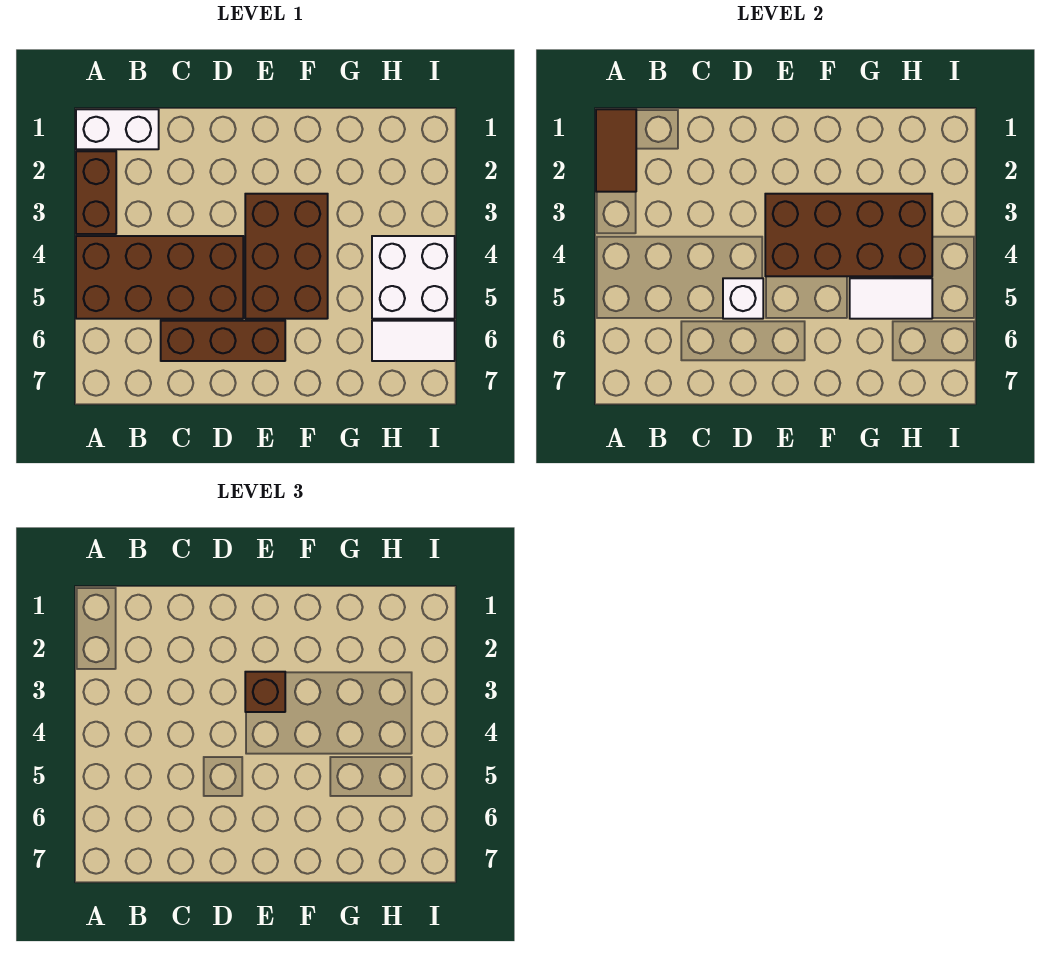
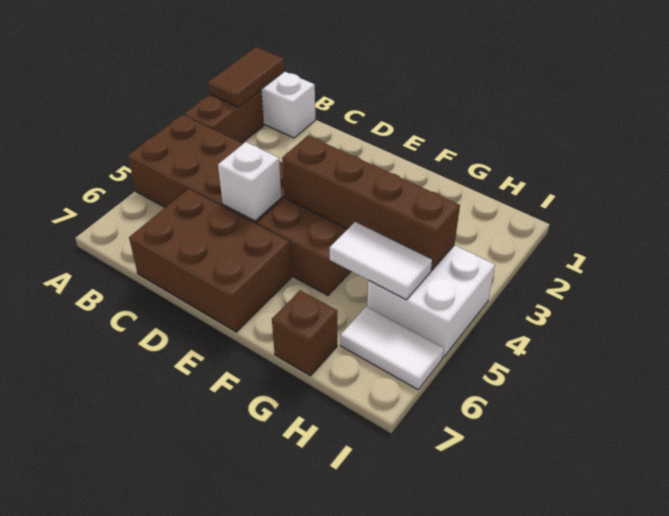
brown 1x3 brick [161,321,285,361] -> brown 2x3 brick [129,189,291,332]
brown 2x4 brick [765,194,932,276] -> brown 1x4 brick [282,136,460,271]
brown 1x1 brick [245,672,285,712] -> brown 1x1 brick moved to [272,290,337,376]

